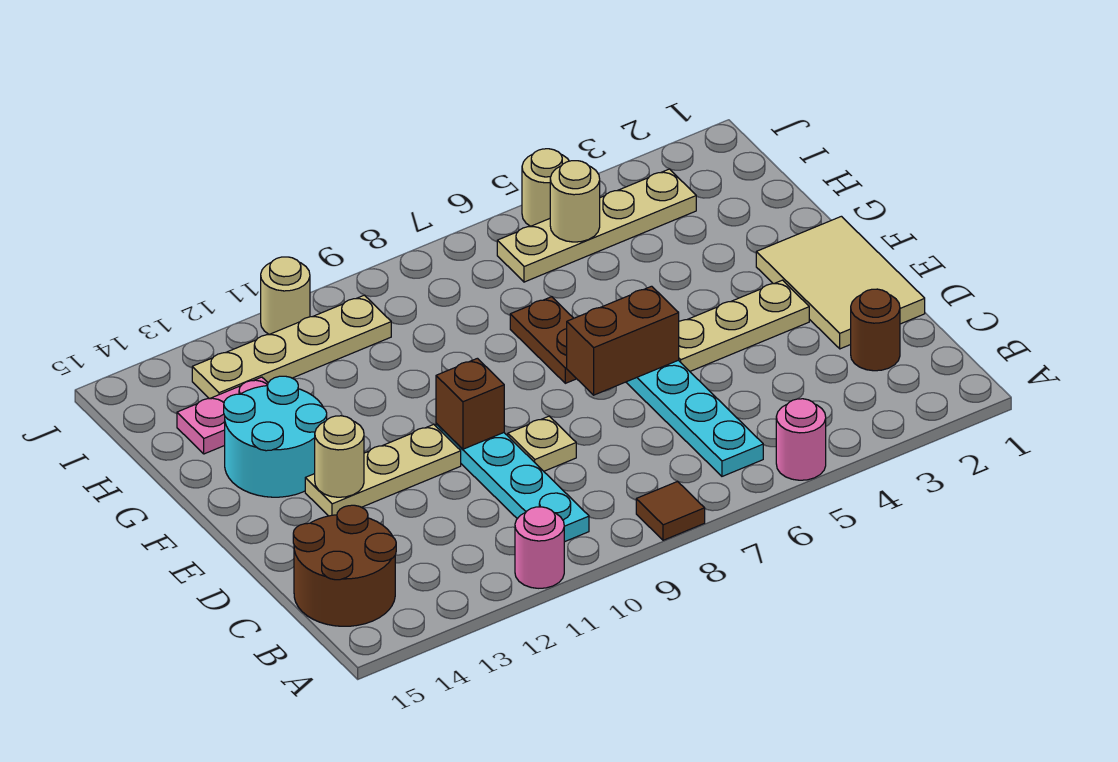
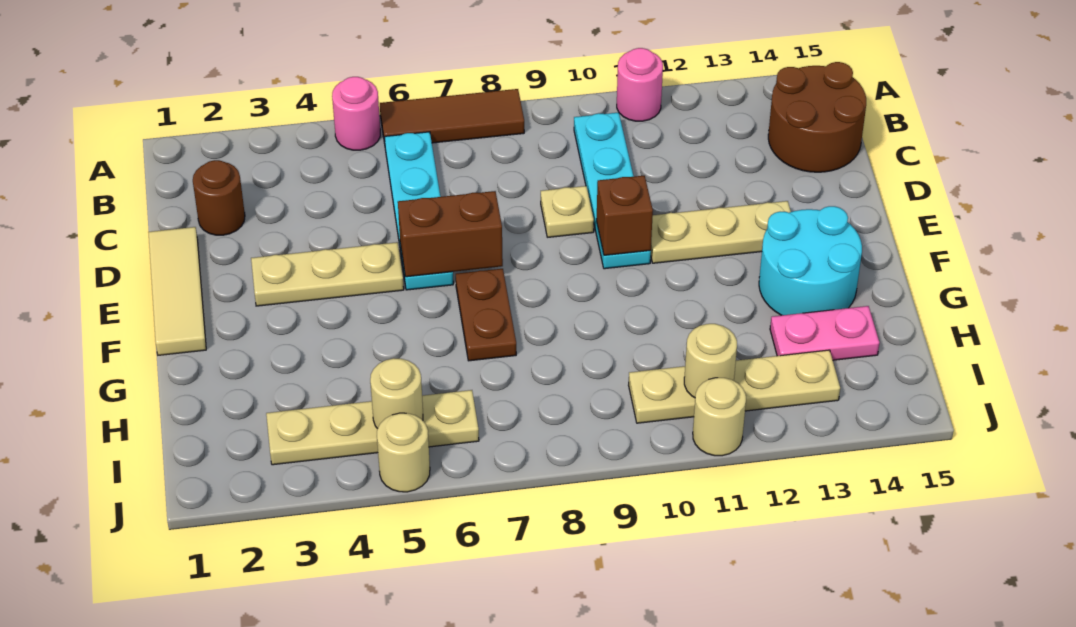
brown 1x1 tile [636,481,705,540] -> brown 1x3 tile [380,89,524,144]
tan 2x3 tile [756,216,925,349] -> tan 1x3 tile [148,227,206,355]
tan 1x1 round brick [315,416,364,497] -> tan 1x1 round brick moved to [684,324,737,398]

